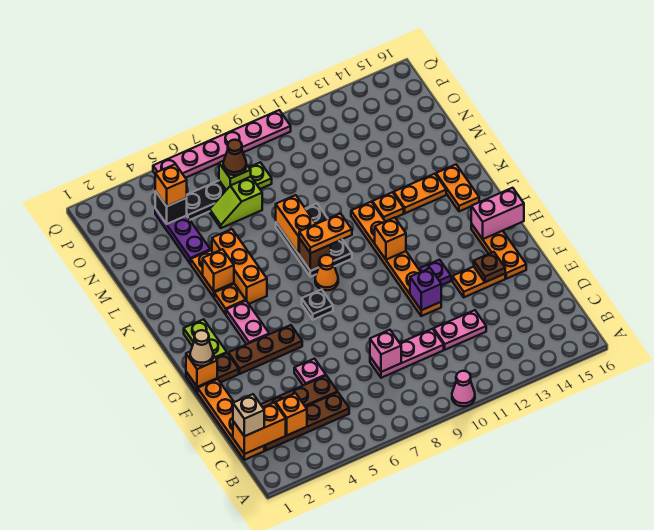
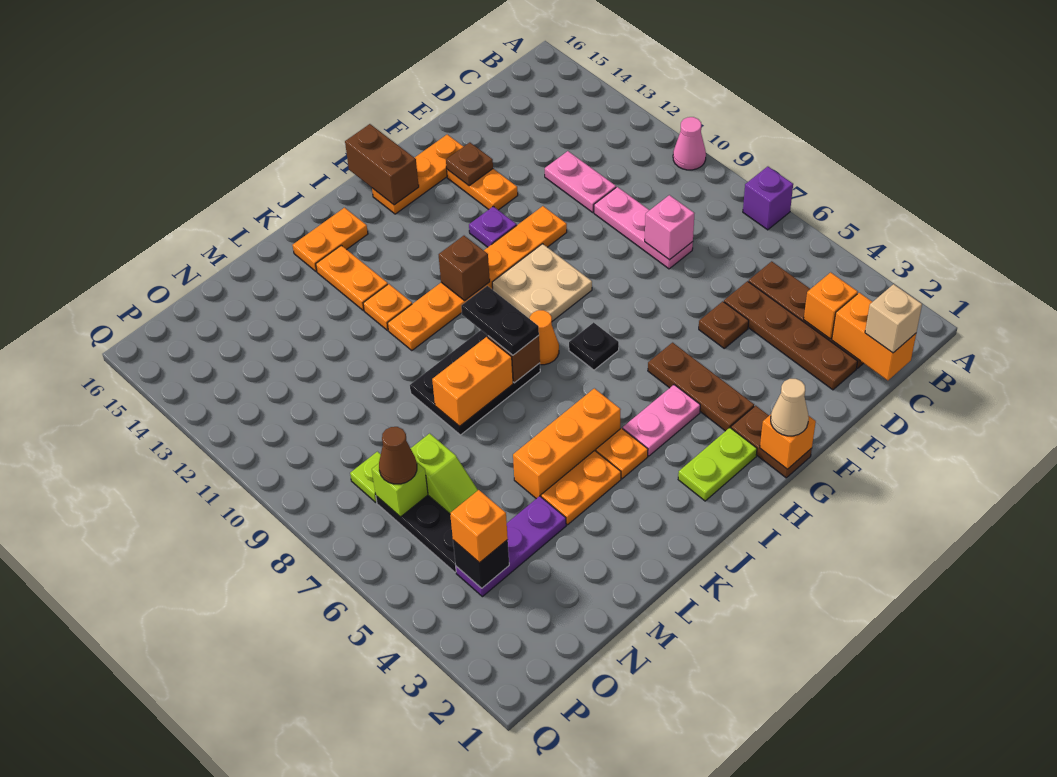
orange 1x4 plate [198,379,264,460] -> none
pink 1x1 plate [294,359,326,385] -> brown 1x1 plate [699,301,749,348]
purple 1x1 brick [410,268,441,310] -> purple 1x1 brick moved to [743,167,793,230]
none -> tan 2x2 plate [492,244,592,321]
pink 1x2 brick [471,188,524,239] -> brown 1x2 brick [345,124,419,205]
orange 1x1 brick [375,218,406,260] -> brown 1x1 brick [439,236,490,300]
orange 1x2 plate [299,213,352,253] -> black 1x2 plate [461,286,539,355]
orange 1x1 brick [203,249,234,291] -> none
pink 1x6 plate [153,110,291,178] -> none

